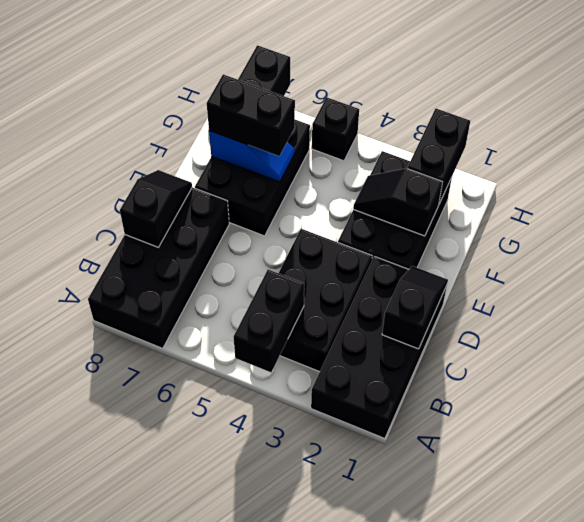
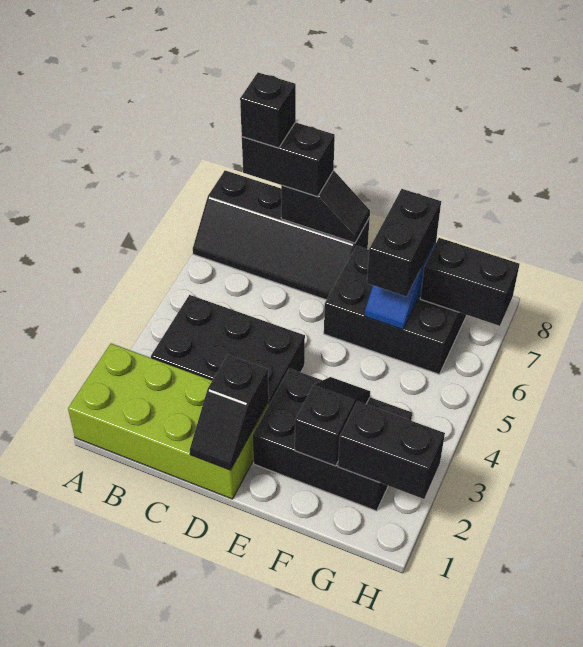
black 2x4 brick [311,256,447,439] -> lime 2x4 brick [68,344,269,499]
black 1x2 brick [234,270,304,372] -> black 1x2 brick moved to [242,122,335,197]
black 2x4 brick [88,187,229,348] -> black 2x4 slope [193,171,370,300]
black 1x2 slope [382,266,448,349] -> black 1x2 slope turned to [190,355,269,470]
black 1x1 brick [312,97,359,161] -> black 1x1 brick moved to [240,73,296,148]

